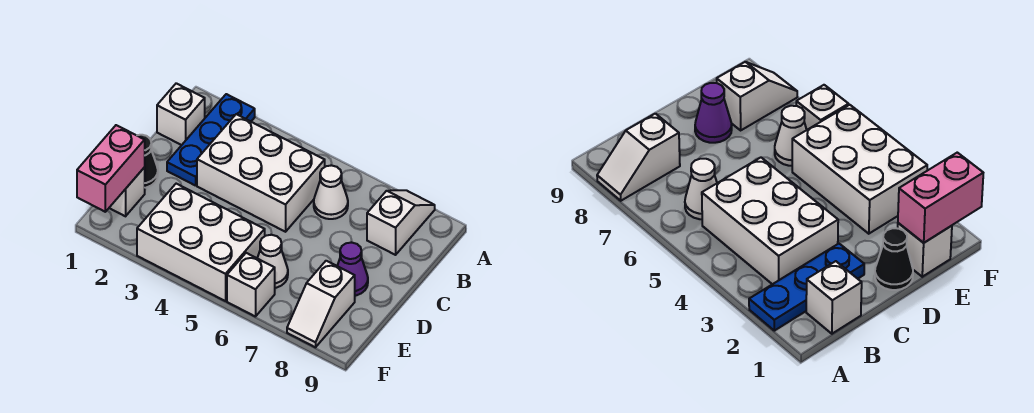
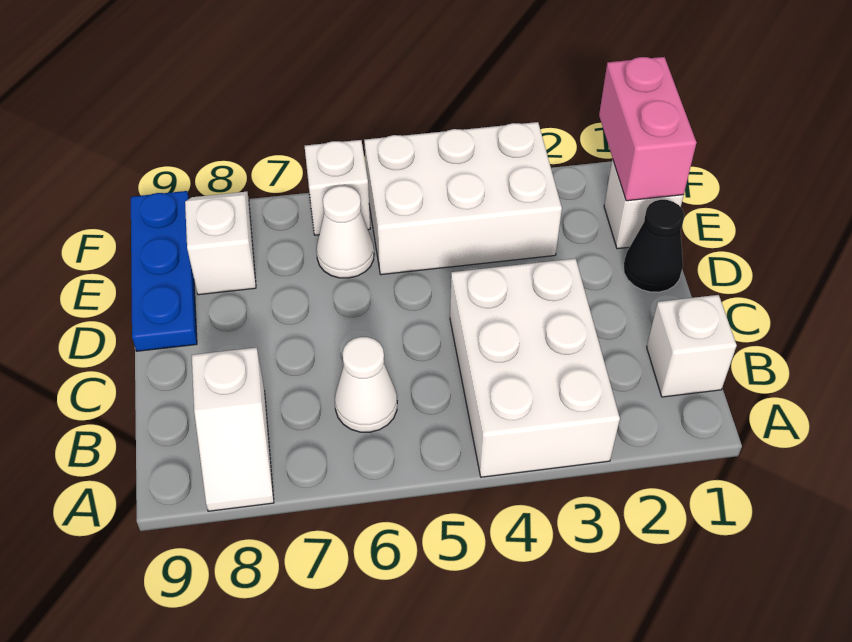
blue 1x3 plate [167,94,255,186] -> blue 1x3 plate moved to [131,191,197,351]
white 2x3 brick [197,114,325,232] -> white 2x3 brick turned to [450,258,620,477]
purple 1x1 cone [337,242,368,296] -> none

